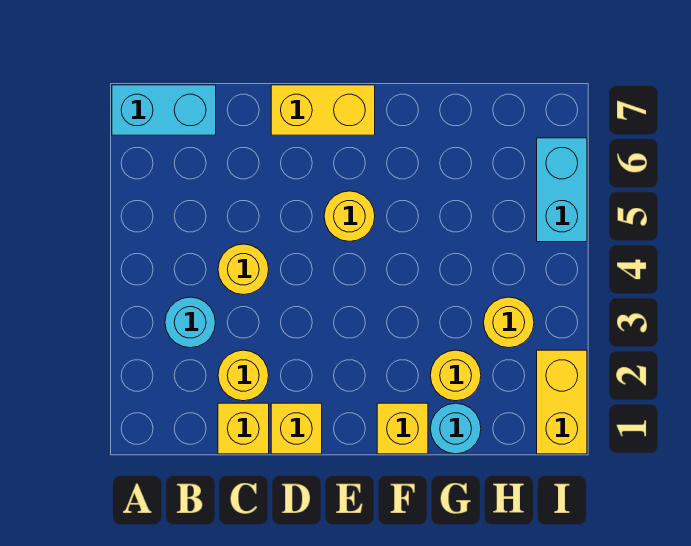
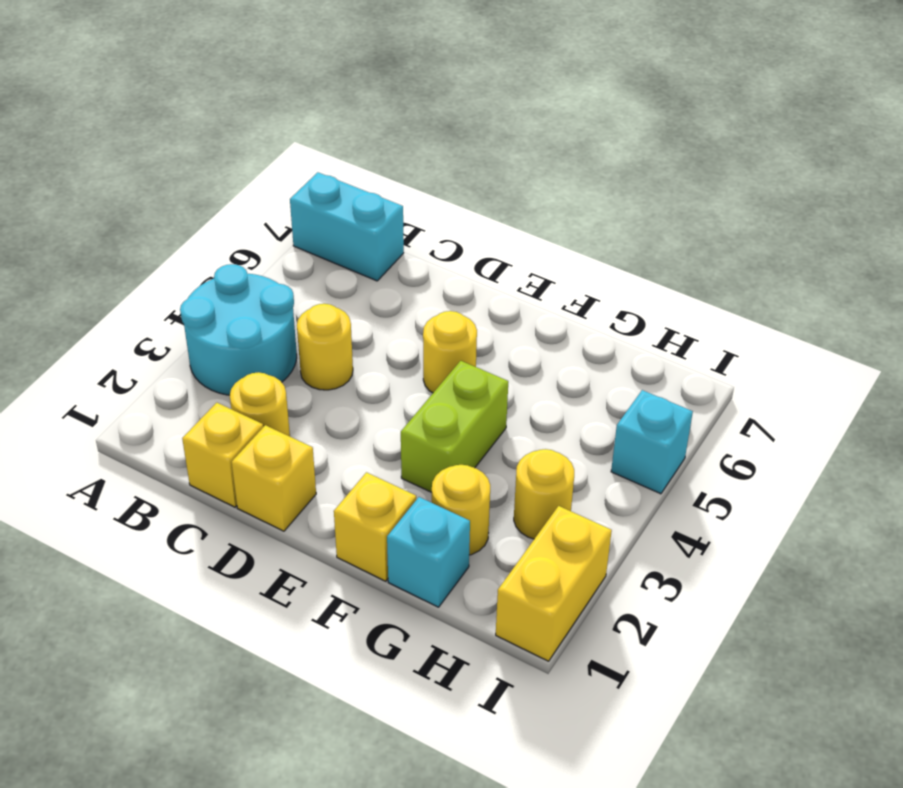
cyan 1x1 round brick [165,297,215,348] -> cyan 2x2 round brick [180,264,297,395]
yellow 1x2 brick [271,85,375,135] -> none
none -> lime 1x2 brick [401,361,508,492]
cyan 1x1 round brick [430,403,481,454] -> cyan 1x1 brick [387,497,470,607]
cyan 1x2 brick [537,138,587,242] -> cyan 1x1 brick [611,390,693,494]

